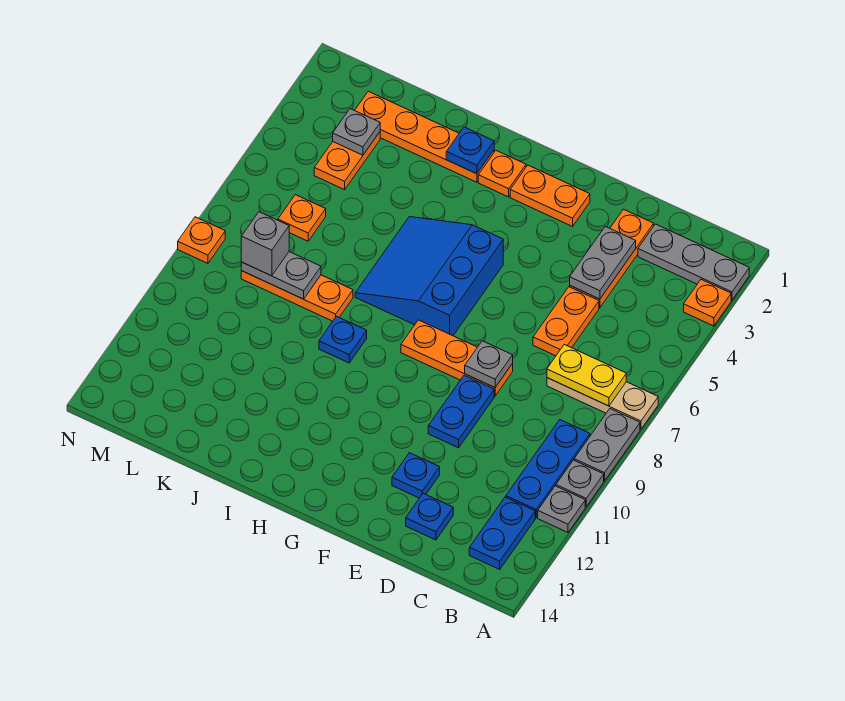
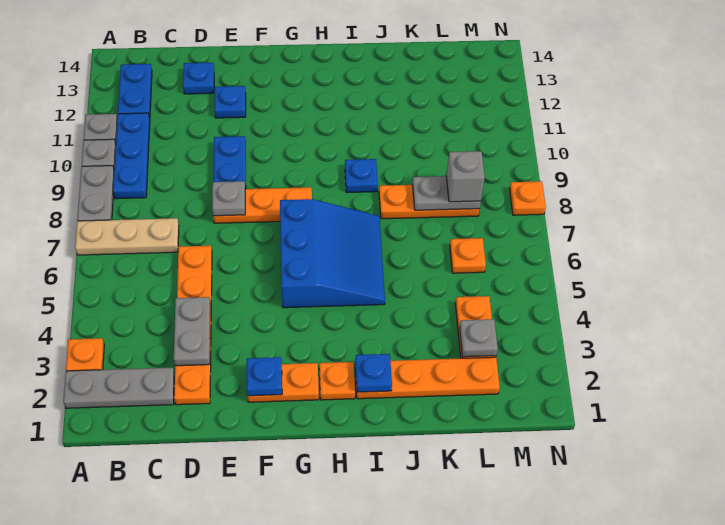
yellow 1x2 plate [547,345,626,406] -> none
none -> blue 1x1 plate [247,357,282,396]

